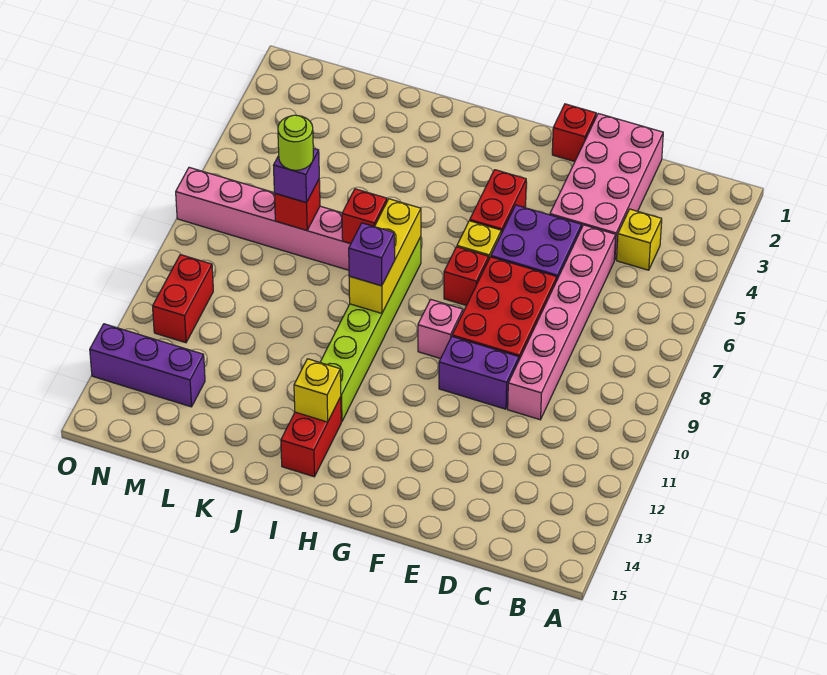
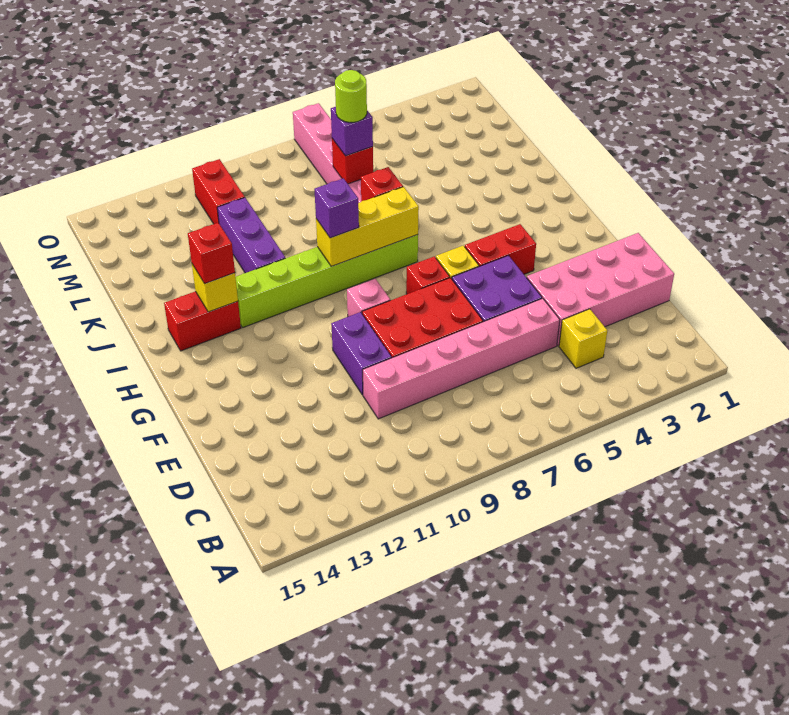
red 1x1 brick [552,104,596,162] -> red 1x1 brick moved to [188,223,235,284]
purple 1x3 brick [90,324,205,407] -> purple 1x3 brick moved to [217,198,285,273]
red 1x2 brick [153,255,213,343] -> red 1x2 brick turned to [192,159,245,224]

